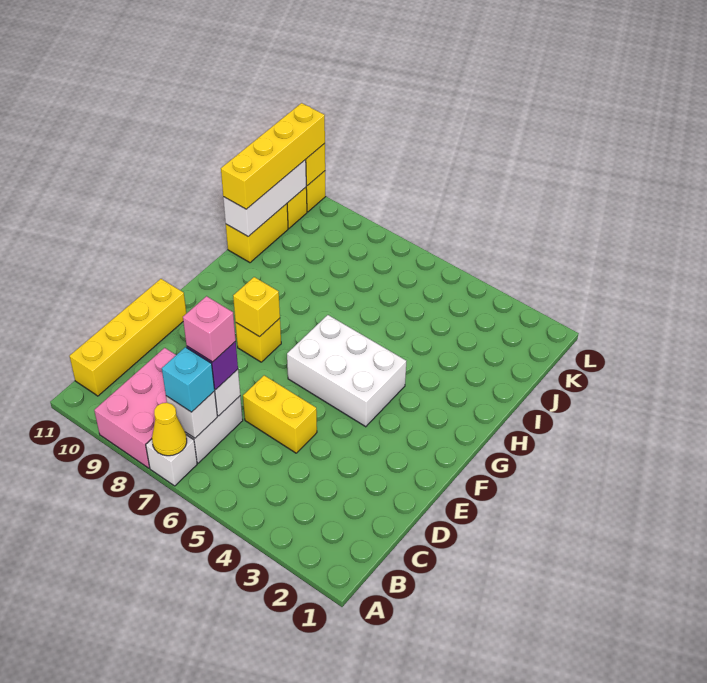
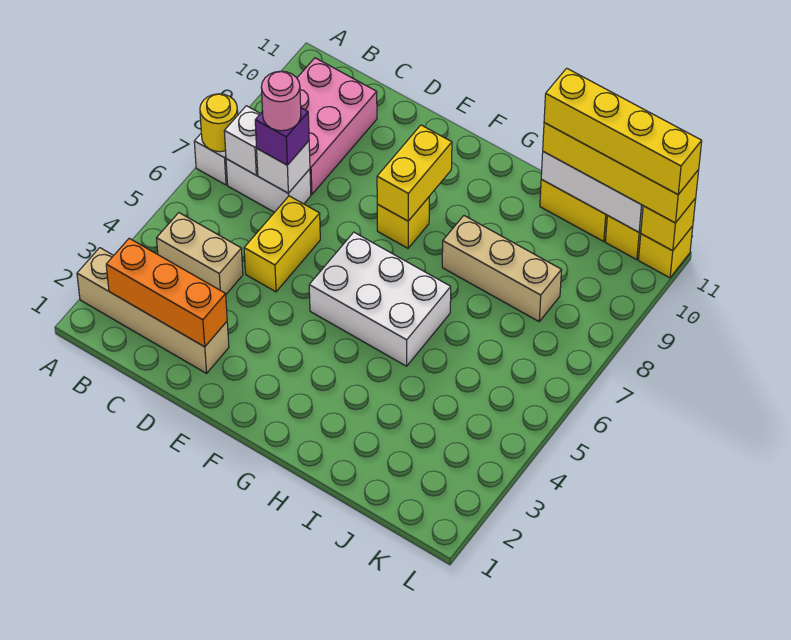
none -> tan 1x4 brick [77,248,229,373]
yellow 1x1 cone [152,403,187,456] -> yellow 1x1 round brick [200,94,238,152]
pink 2x3 brick [94,348,176,468] -> pink 2x3 brick turned to [297,58,377,195]
none -> orange 1x3 brick [106,238,227,347]
none -> tan 1x2 brick [157,213,243,294]
cyan 1x1 brick [162,347,215,412] -> none
yellow 1x4 brick [70,279,186,396] -> yellow 1x4 brick moved to [544,68,702,194]
pink 1x1 brick [183,296,236,362] -> pink 1x1 round brick [261,71,301,131]
white 2x3 brick [287,315,406,427] -> white 2x3 brick turned to [309,232,451,366]
yellow 1x1 brick [233,277,280,337] -> yellow 1x2 brick [377,125,452,221]
none -> tan 1x3 brick [442,216,562,321]

